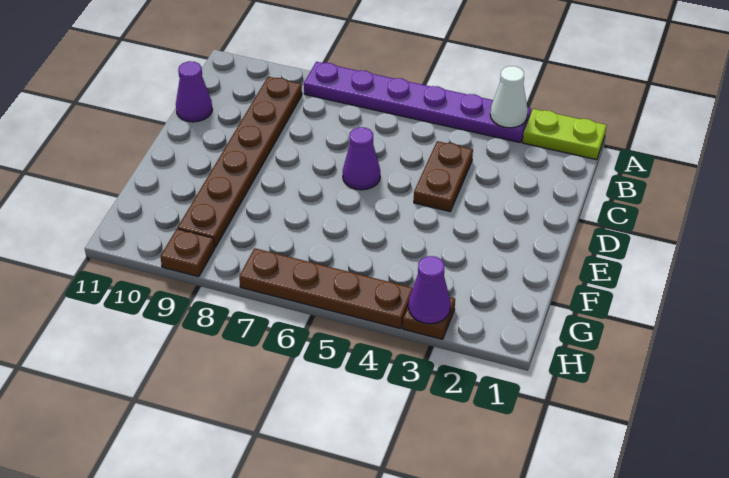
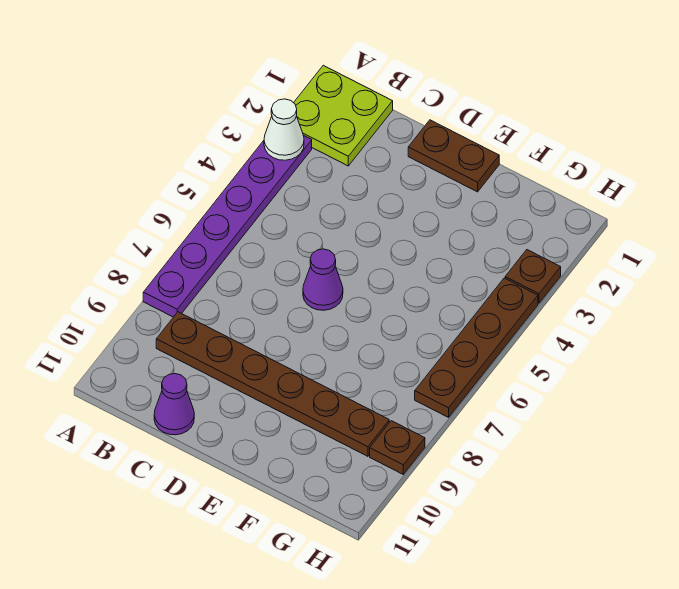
lime 1x2 plate [523,109,607,160] -> lime 2x2 plate [294,65,393,166]
brown 1x2 plate [414,141,473,211] -> brown 1x2 plate moved to [408,120,499,192]
purple 1x1 cone [409,256,451,324] -> none

